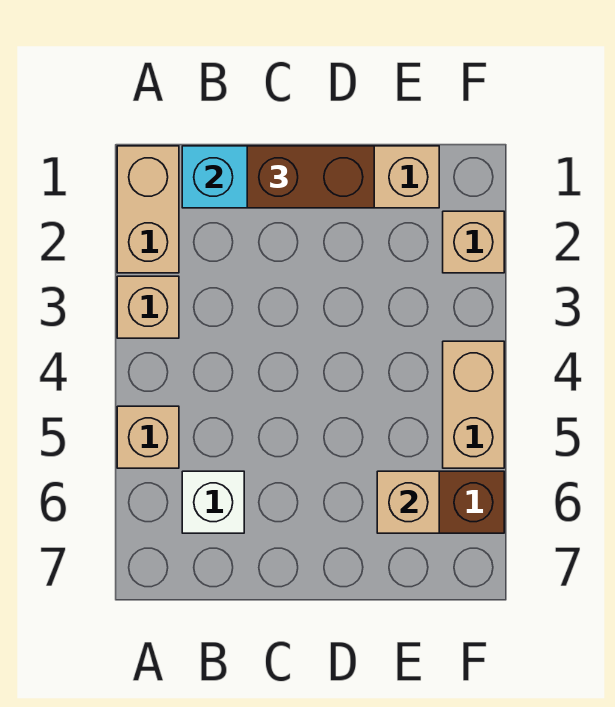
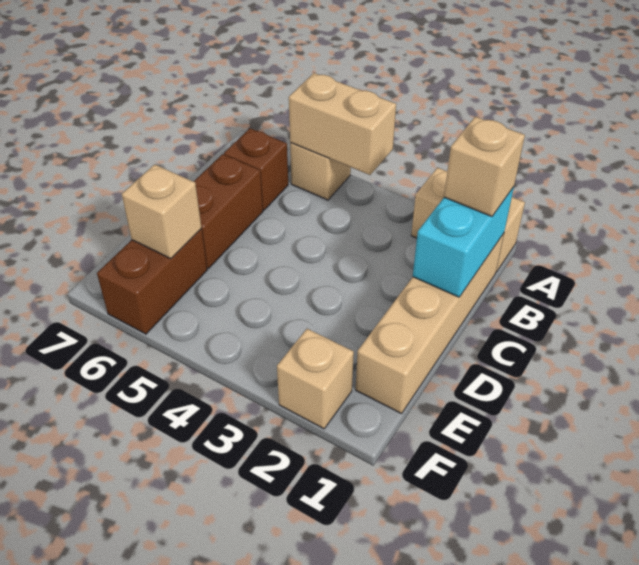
tan 1x1 brick [117,276,179,338] -> tan 1x1 brick moved to [444,117,525,217]
white 1x1 brick [182,471,244,533] -> brown 1x1 brick [224,128,288,210]
brown 1x2 brick [247,146,374,208] -> brown 1x2 brick moved to [194,154,263,268]
tan 1x2 brick [443,341,504,468] -> tan 1x2 brick moved to [289,73,396,175]

